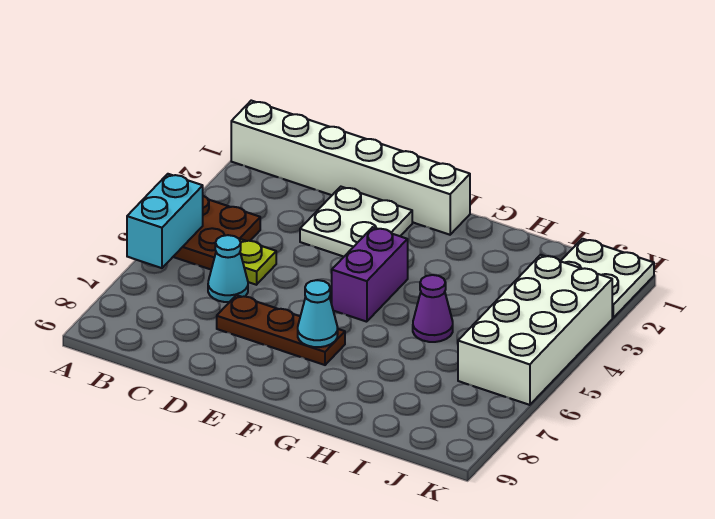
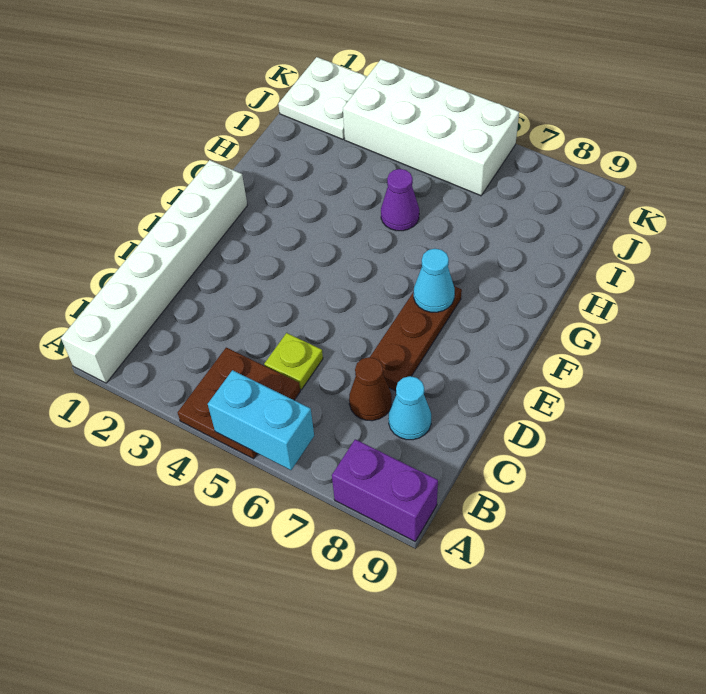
cyan 1x1 cone [208,235,248,302] -> cyan 1x1 cone moved to [388,376,431,440]
none -> brown 1x1 cone [349,357,392,421]
white 2x2 plate [300,187,412,257] -> none
purple 1x2 brick [332,227,408,322] -> purple 1x2 brick moved to [332,439,438,541]

